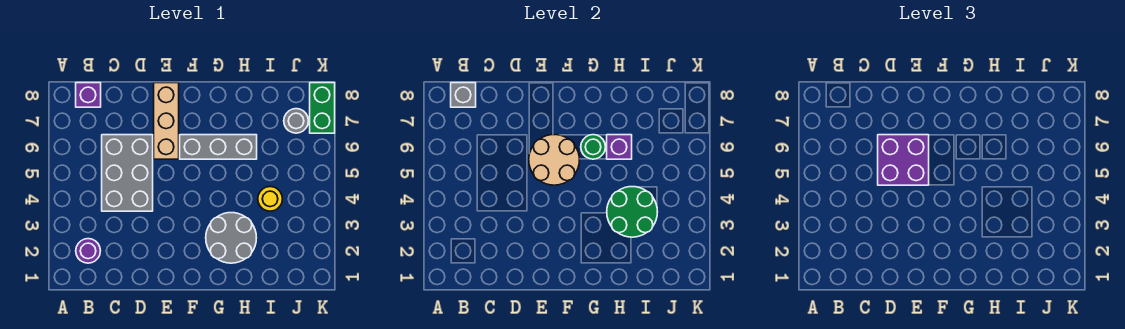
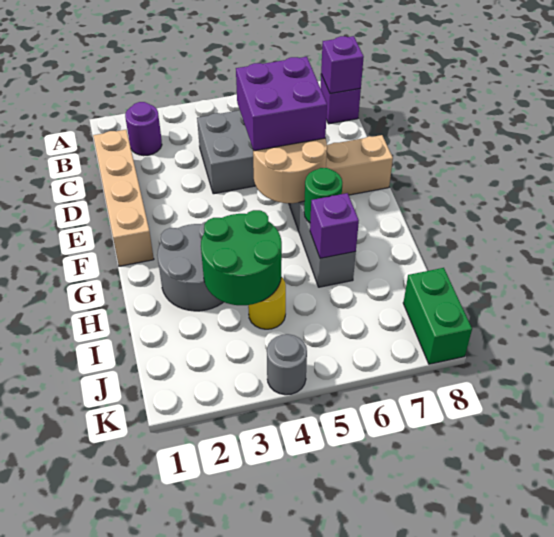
grey 1x1 brick [451,83,476,107] -> purple 1x1 brick [321,36,364,94]
none -> tan 1x4 brick [93,130,154,266]
grey 1x1 round brick [284,109,308,133] -> grey 1x1 round brick moved to [267,334,307,395]
green 1x2 brick [310,83,335,133] -> green 1x2 brick turned to [403,268,472,364]

